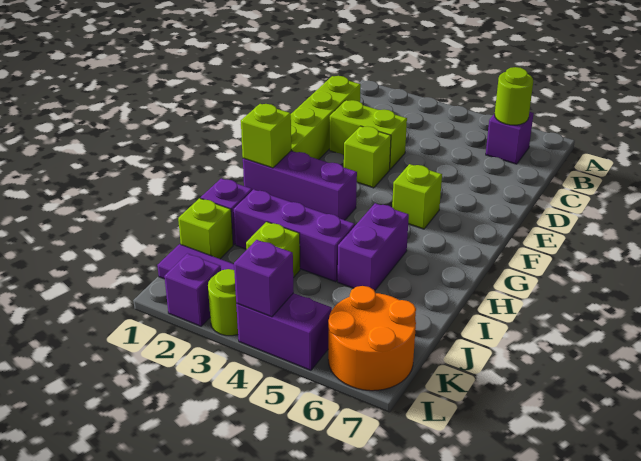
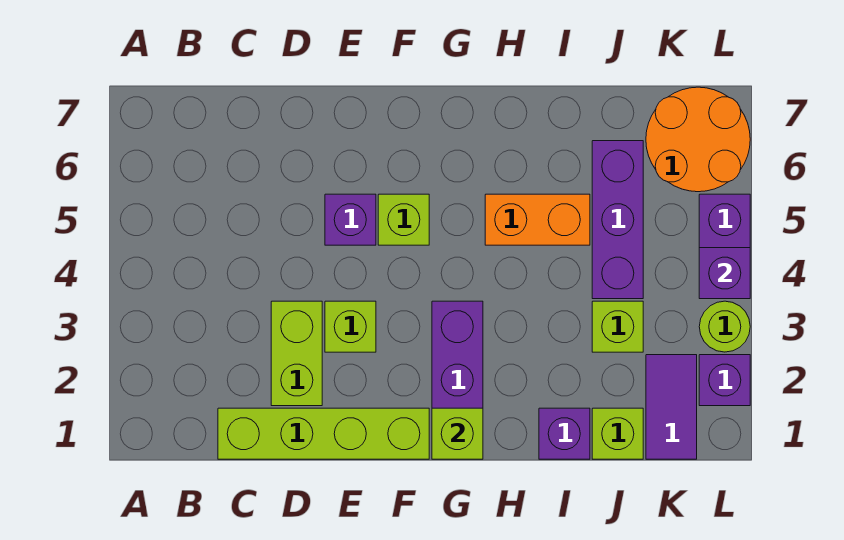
purple 1x1 brick [486,112,534,164] -> purple 1x1 brick moved to [325,194,376,245]
lime 1x1 round brick [495,67,533,125] -> none
purple 1x2 brick [338,203,409,291] -> orange 1x2 brick [485,194,590,245]
purple 1x3 brick [234,189,355,282] -> purple 1x3 brick moved to [592,141,643,299]

